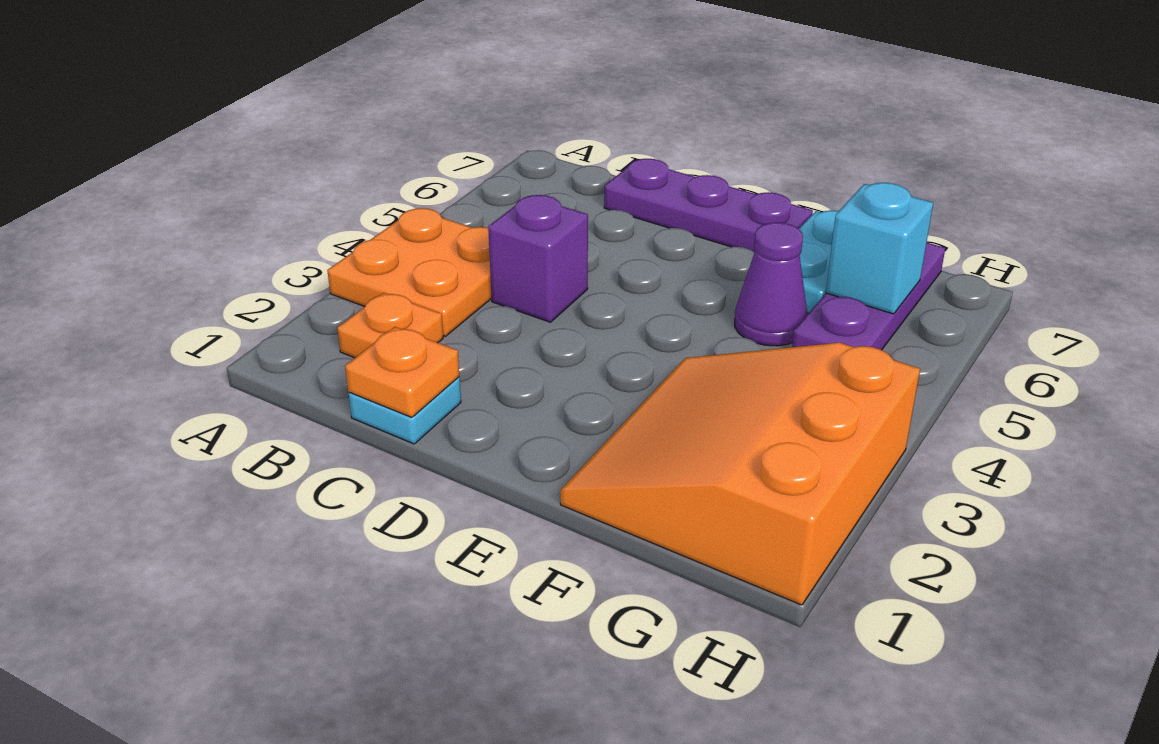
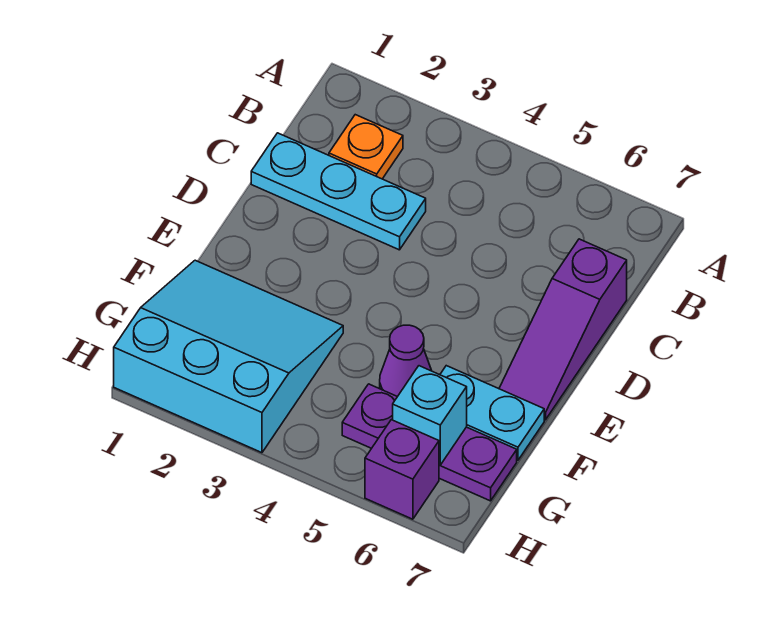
orange 2x2 plate [327,208,492,336] -> none
cyan 1x1 plate [349,377,461,444] -> cyan 1x3 plate [251,133,426,250]
orange 1x1 plate [345,327,459,418] -> none
purple 1x1 brick [488,195,588,322] -> purple 1x1 brick moved to [365,420,439,519]
purple 1x3 plate [604,159,813,252] -> purple 1x3 slope [499,239,627,420]
orange 3x3 slope [560,343,920,605] -> cyan 3x3 slope [114,260,343,453]

